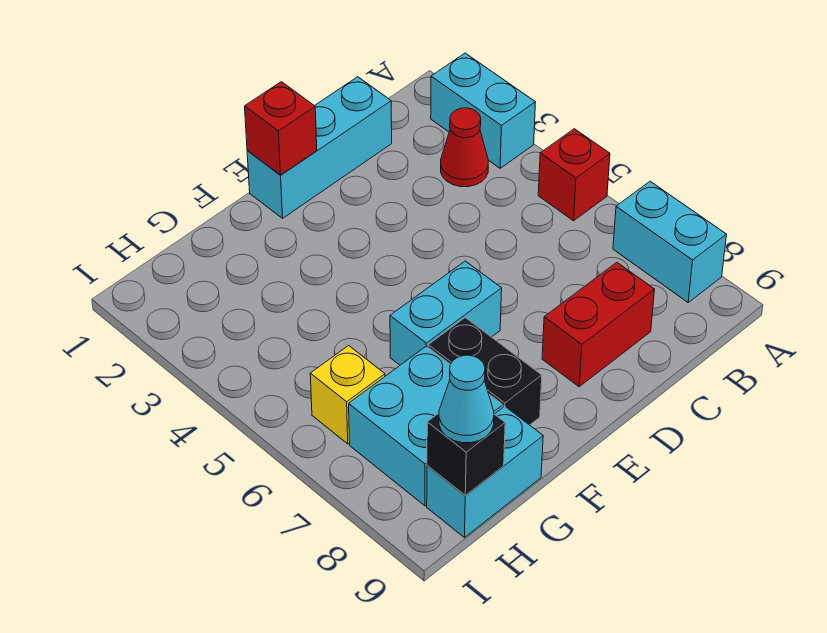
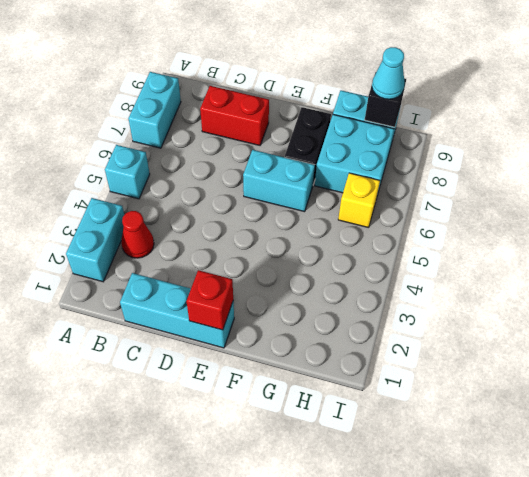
red 1x1 brick [538,129,610,221] -> cyan 1x1 brick [105,145,150,199]

